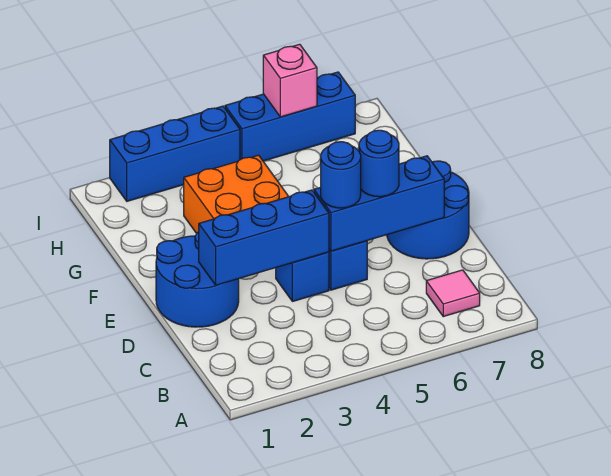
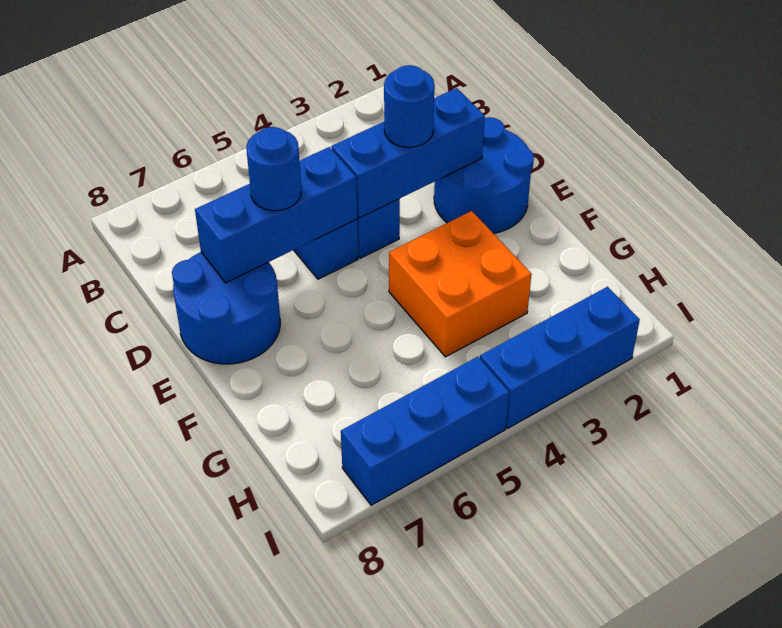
pink 1x1 tile [426,270,480,317] -> none
blue 1x1 round brick [321,142,361,208] -> blue 1x1 round brick moved to [384,65,435,147]
pink 1x1 brick [263,44,317,117] -> none

